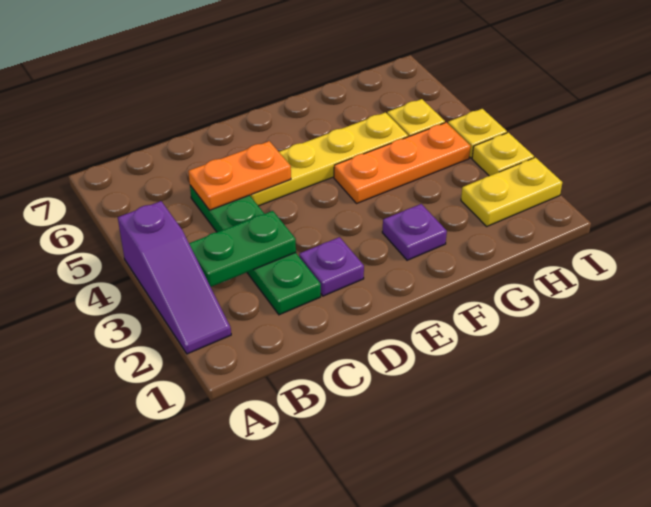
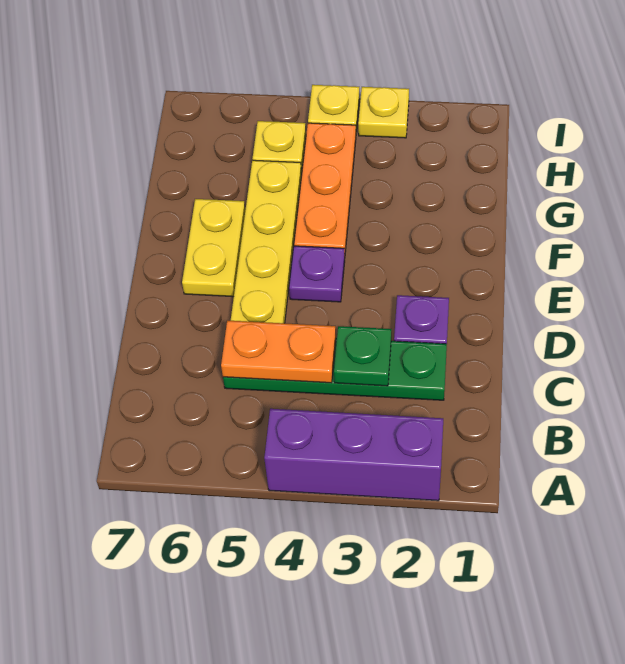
purple 1x3 slope [118,201,231,354] -> purple 1x3 brick [264,409,443,501]
green 1x2 plate [189,211,296,287] -> green 1x1 plate [334,326,391,386]
orange 1x2 plate [188,141,291,210] -> orange 1x2 plate turned to [221,321,336,383]
purple 1x1 plate [382,204,447,260] -> purple 1x1 plate moved to [289,246,345,302]
yellow 1x2 plate [461,157,562,226] -> yellow 1x2 plate moved to [182,199,245,297]

